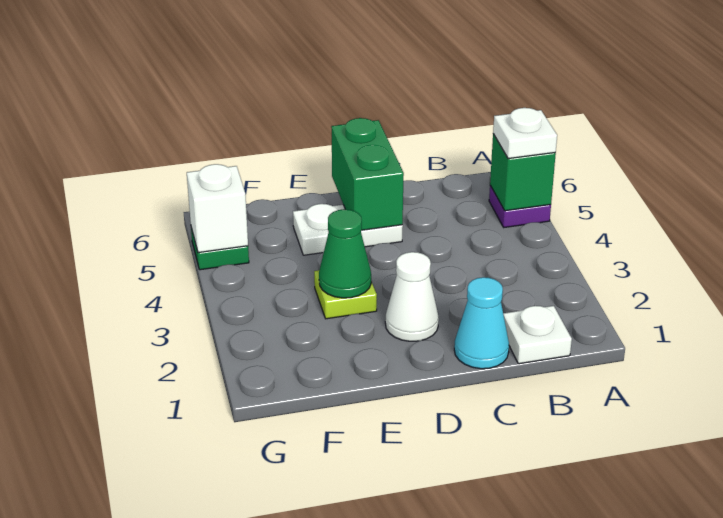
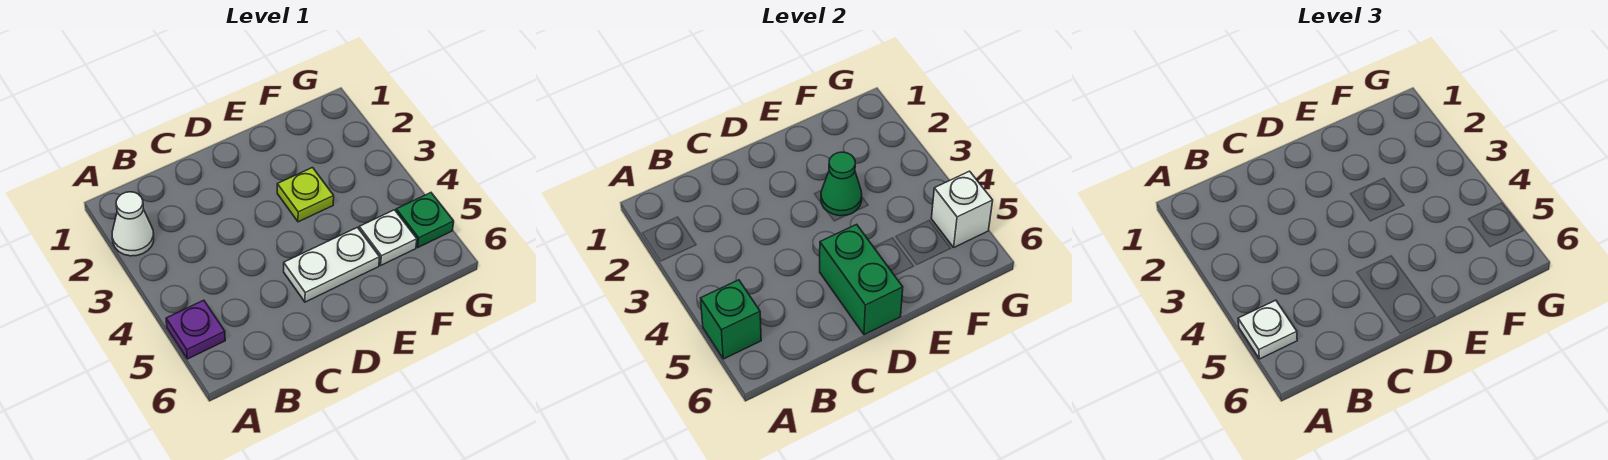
white 1x1 plate [503,306,572,364] -> white 1x1 plate moved to [359,210,417,265]
cyan 1x1 cone [454,277,509,369] -> none
white 1x1 cone [385,252,439,341] -> white 1x1 cone moved to [112,192,154,256]

